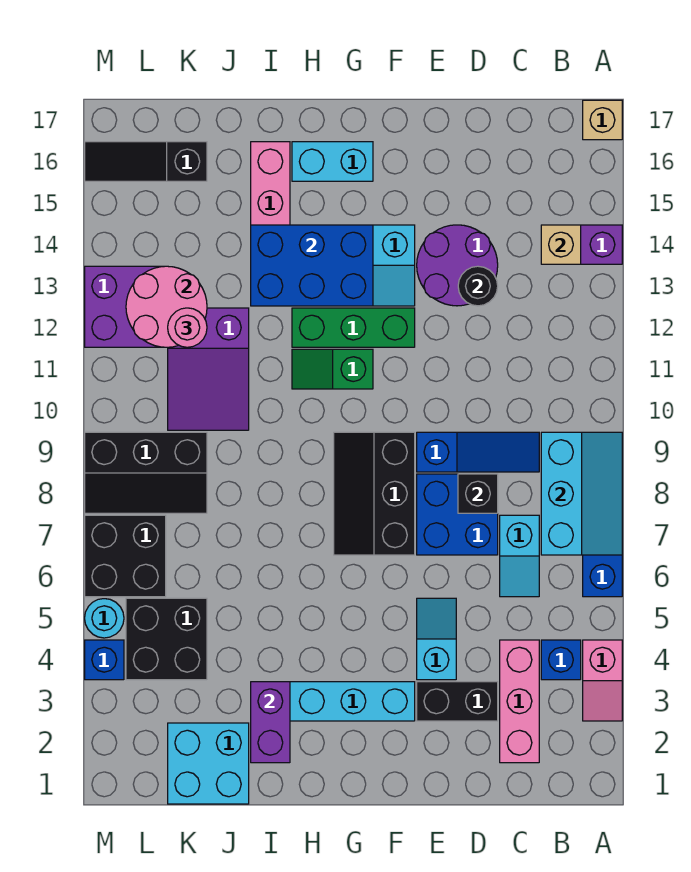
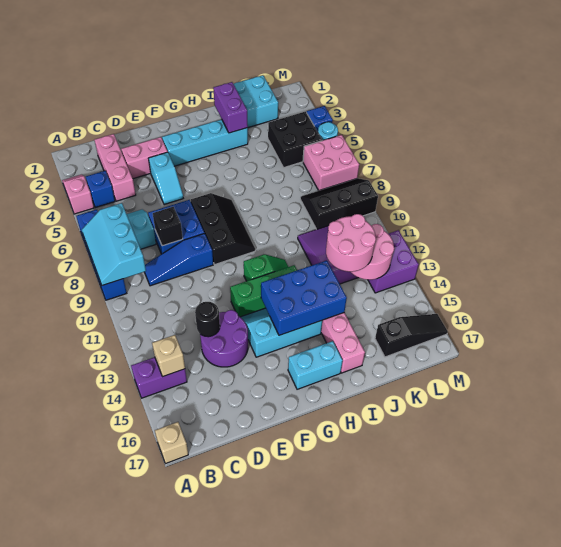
black 1x2 brick [417,682,498,721] -> pink 1x2 brick [121,137,168,179]
pink 1x1 round brick [168,308,207,347] -> pink 2x2 round brick [326,214,376,272]
black 2x2 brick [85,515,166,597] -> pink 2x2 brick [303,135,359,191]

